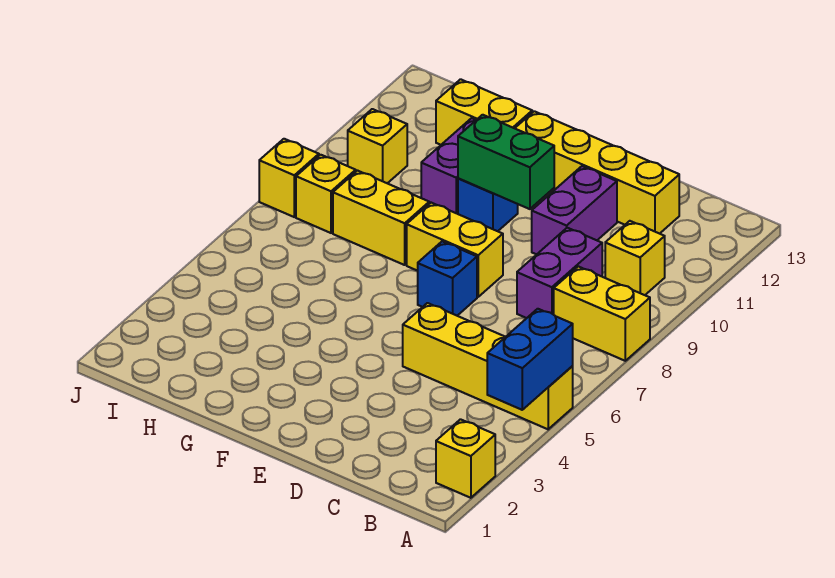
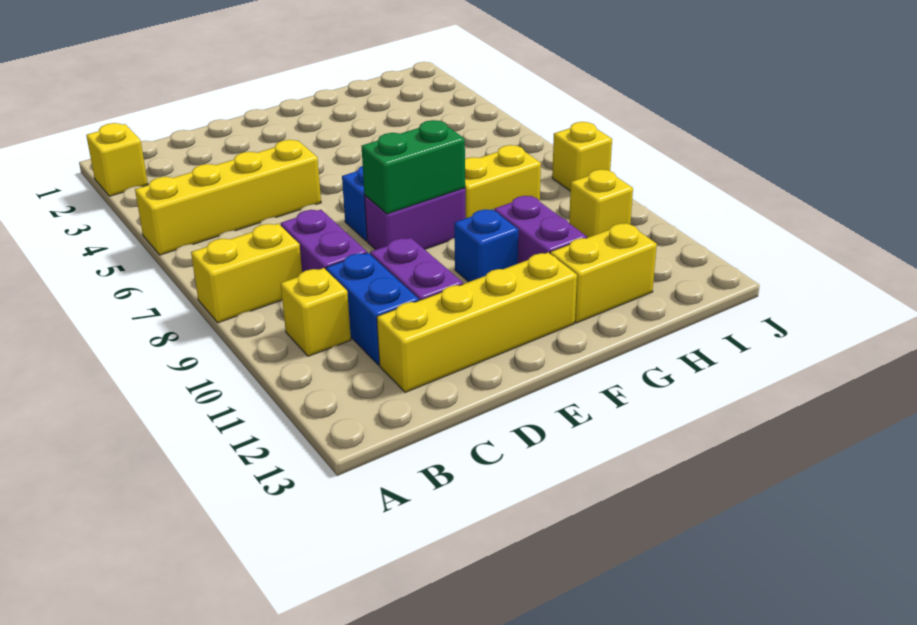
blue 1x2 brick [487,309,573,410] -> blue 1x2 brick moved to [326,253,419,365]
yellow 1x2 brick [407,203,503,297] -> purple 1x2 brick [365,188,466,250]
green 1x2 brick [458,115,554,209] -> green 1x2 brick moved to [361,120,465,214]
yellow 1x1 brick [296,155,356,233] -> none

